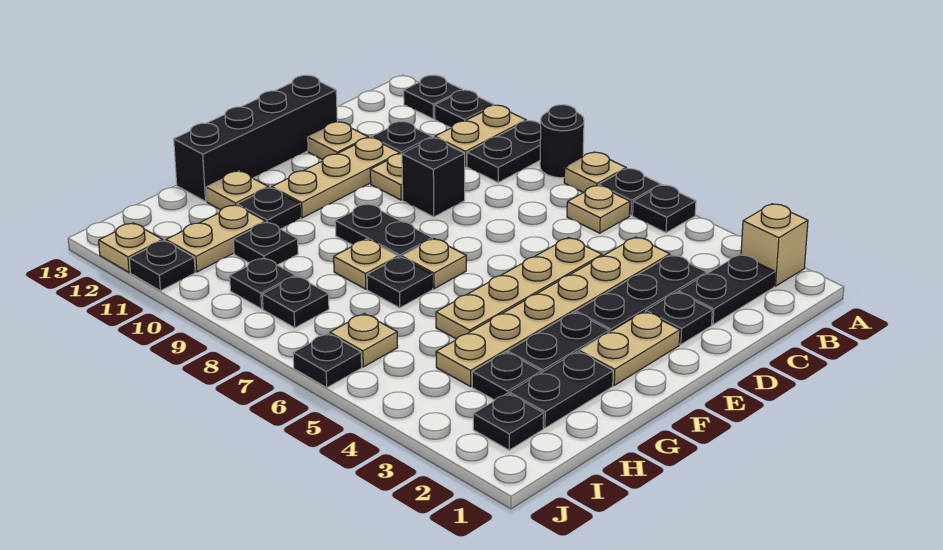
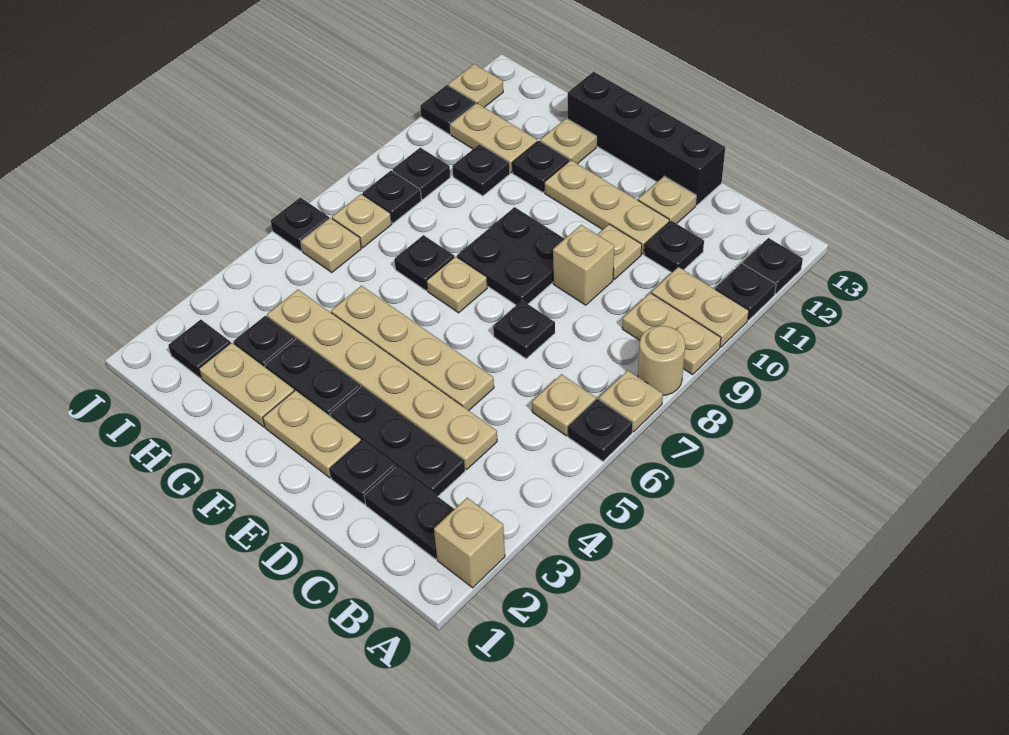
black 1x1 plate [633,185,696,233] -> black 1x1 plate moved to [493,301,555,359]
black 1x1 round brick [540,105,584,178] -> tan 1x1 round brick [638,326,685,395]
black 1x2 plate [467,121,541,182] -> tan 1x2 plate [622,293,721,375]
black 1x1 brick [402,138,465,217] -> tan 1x1 brick [553,225,614,305]
black 1x2 plate [335,204,432,258] -> black 2x2 plate [457,207,564,305]
black 1x2 plate [509,351,613,428] -> tan 1x2 plate [199,343,294,427]
tan 1x1 plate [334,239,398,289] -> tan 1x1 plate moved to [332,194,392,248]

